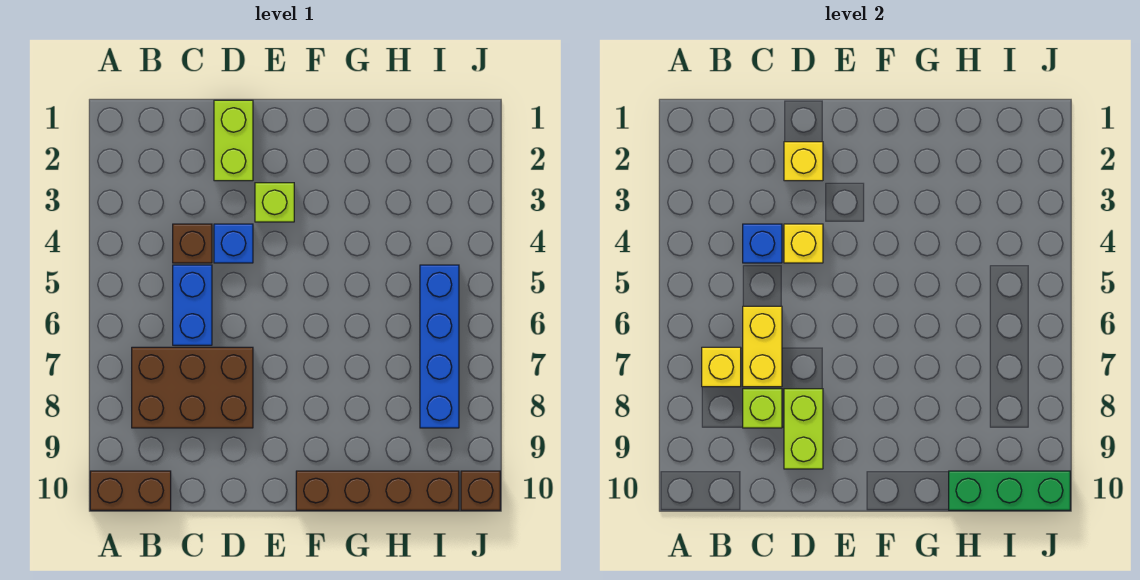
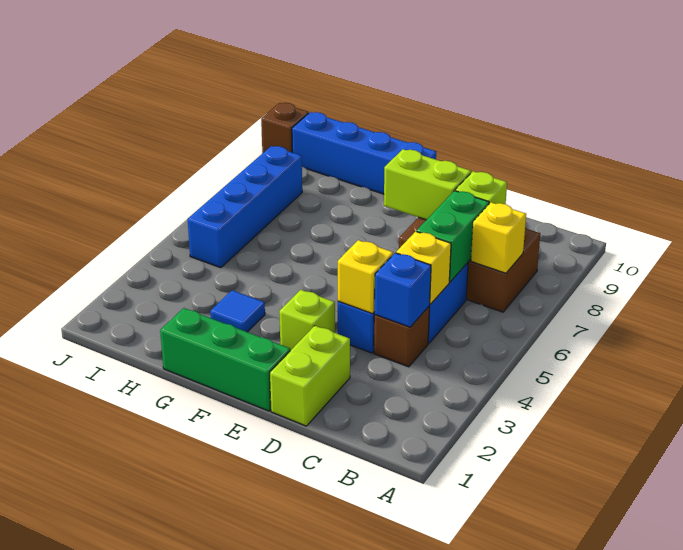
brown 1x2 brick [90,471,171,510] -> none
yellow 1x2 brick [743,306,782,387] -> green 1x2 brick [417,191,489,282]
yellow 1x1 brick [784,142,823,181] -> yellow 1x1 brick moved to [396,231,451,304]
lime 1x2 brick [784,389,823,469] -> lime 1x2 brick turned to [384,149,471,220]
brown 1x4 brick [296,471,459,510] -> blue 1x4 brick [292,112,436,194]
none -> blue 1x1 tile [210,290,265,332]
green 1x3 brick [949,471,1070,510] -> green 1x3 brick moved to [160,308,290,411]

